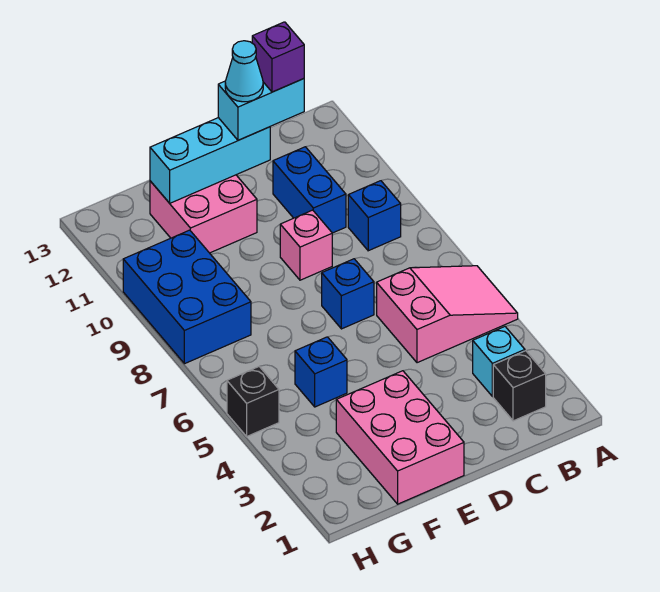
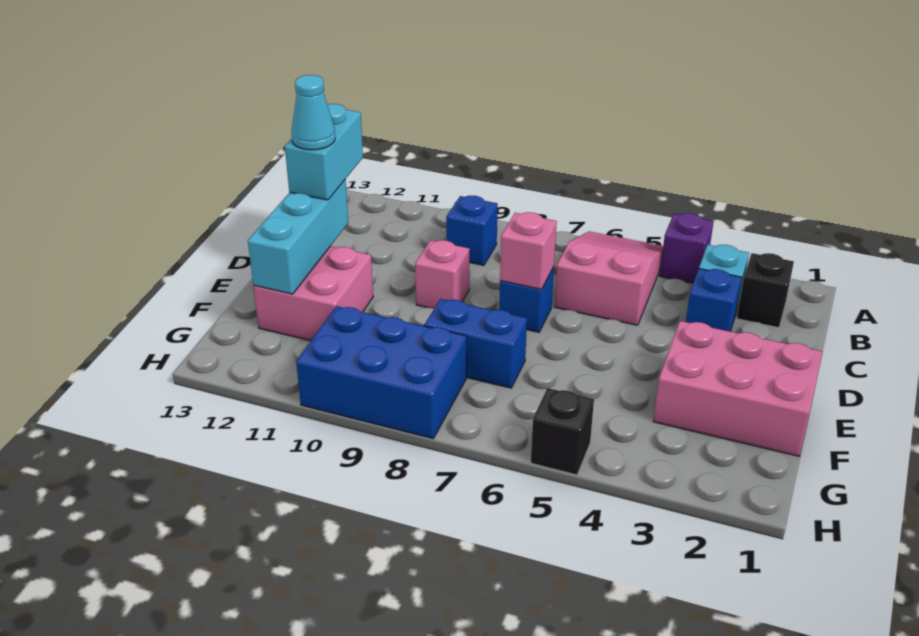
blue 1x2 brick [273,147,346,233] -> blue 1x2 brick moved to [424,299,527,388]
purple 1x1 brick [252,22,304,92] -> purple 1x1 brick moved to [660,213,714,283]
none -> pink 1x1 brick [500,212,557,289]
blue 1x1 brick [295,337,347,407] -> blue 1x1 brick moved to [686,269,742,332]

